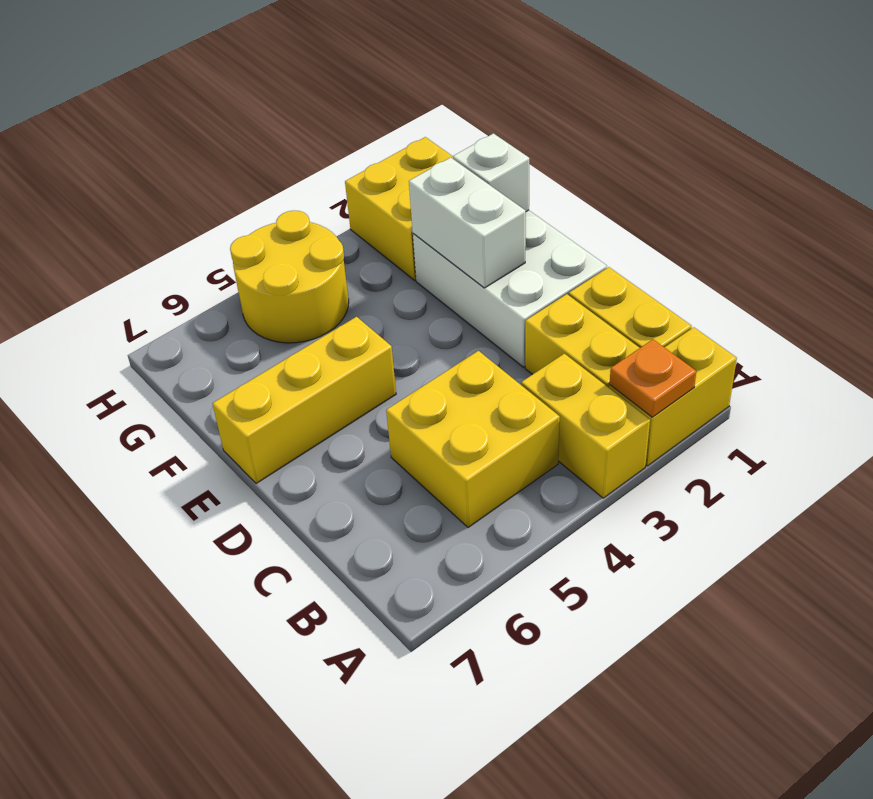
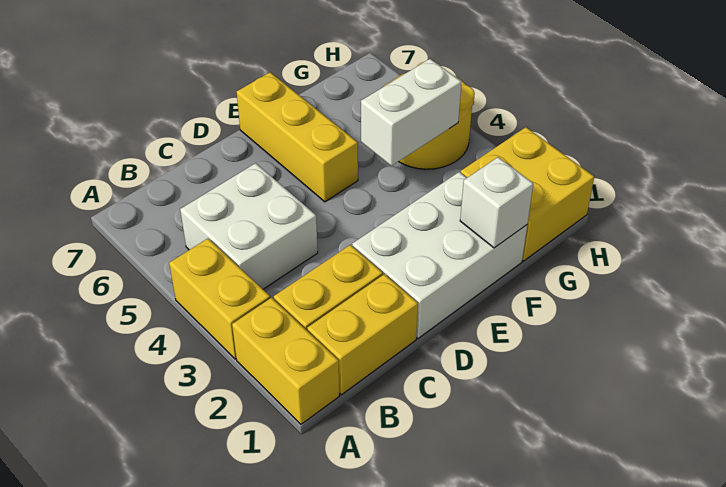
orange 1x1 plate [610,339,696,417] -> none
yellow 1x2 brick [521,354,650,498] -> yellow 1x2 brick turned to [169,239,270,359]
yellow 2x2 brick [386,351,560,528] -> white 2x2 brick [180,163,318,289]
white 1x2 brick [409,157,526,288] -> white 1x2 brick moved to [361,59,461,166]

